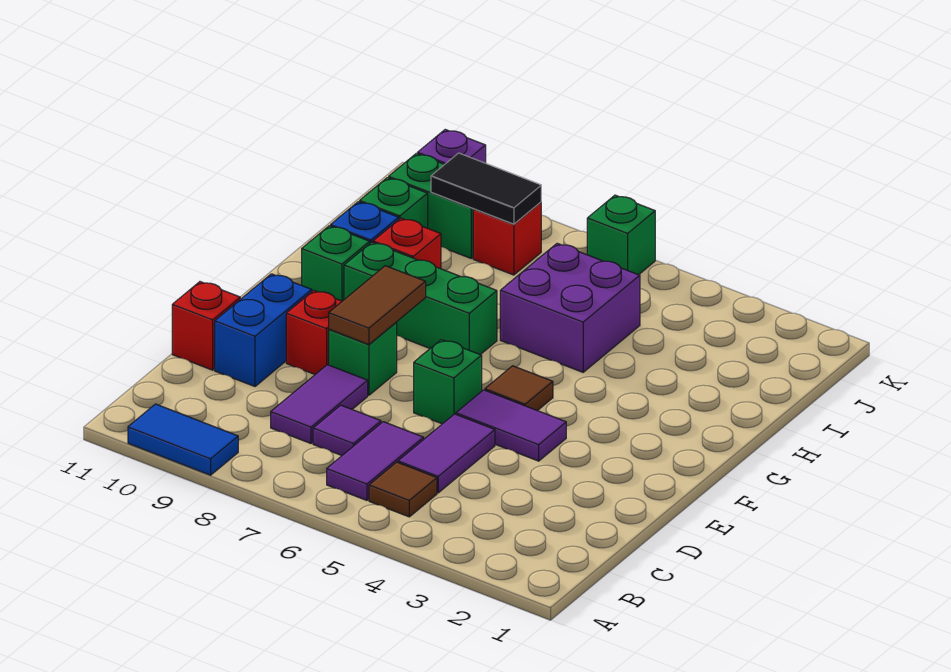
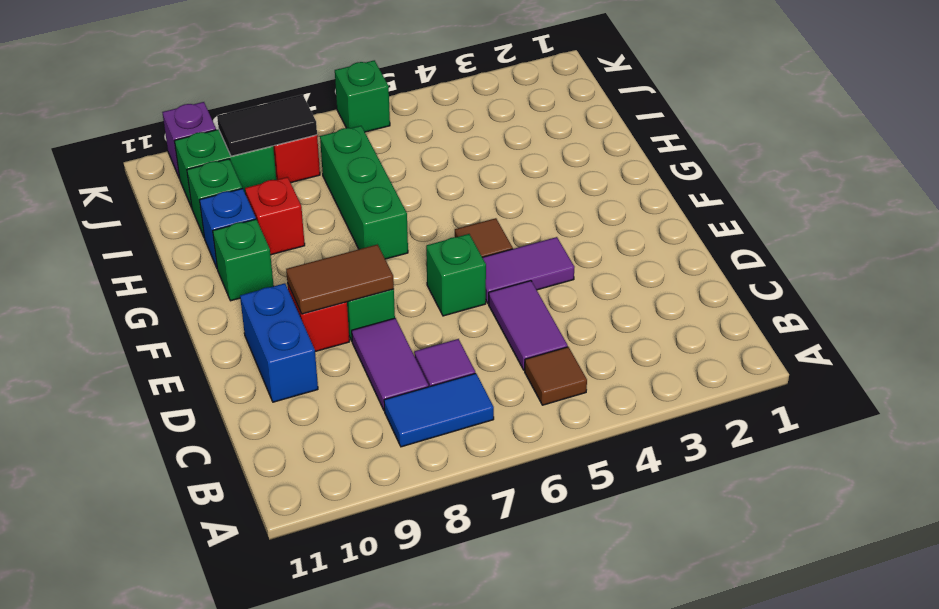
blue 1x2 tile [128,404,238,475] -> blue 1x2 tile moved to [384,373,494,447]
purple 1x2 tile [327,422,424,500] -> none
red 1x1 brick [172,282,240,370] -> none
brown 1x2 tile [329,266,426,345] -> brown 1x2 tile turned to [286,245,394,314]
green 1x3 brick [344,242,497,355] -> green 1x3 brick turned to [320,126,408,259]
purple 2x2 brick [500,243,640,372] -> none

